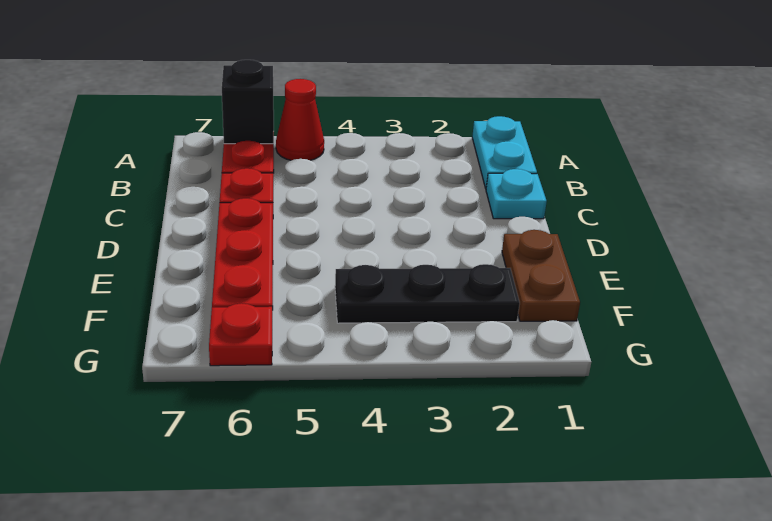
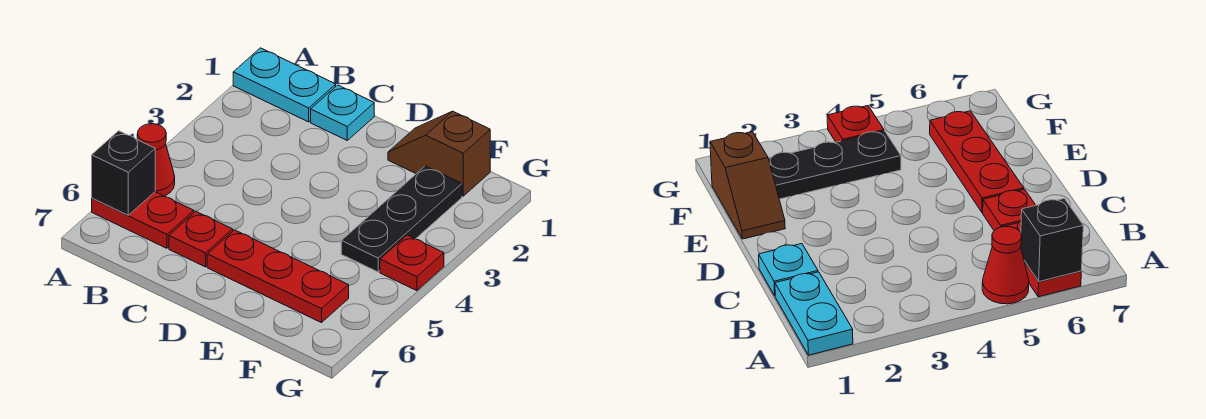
brown 1x2 plate [502,230,580,321] -> brown 1x2 slope [388,111,490,196]
red 1x1 plate [209,303,272,366] -> red 1x1 plate moved to [380,235,444,291]

